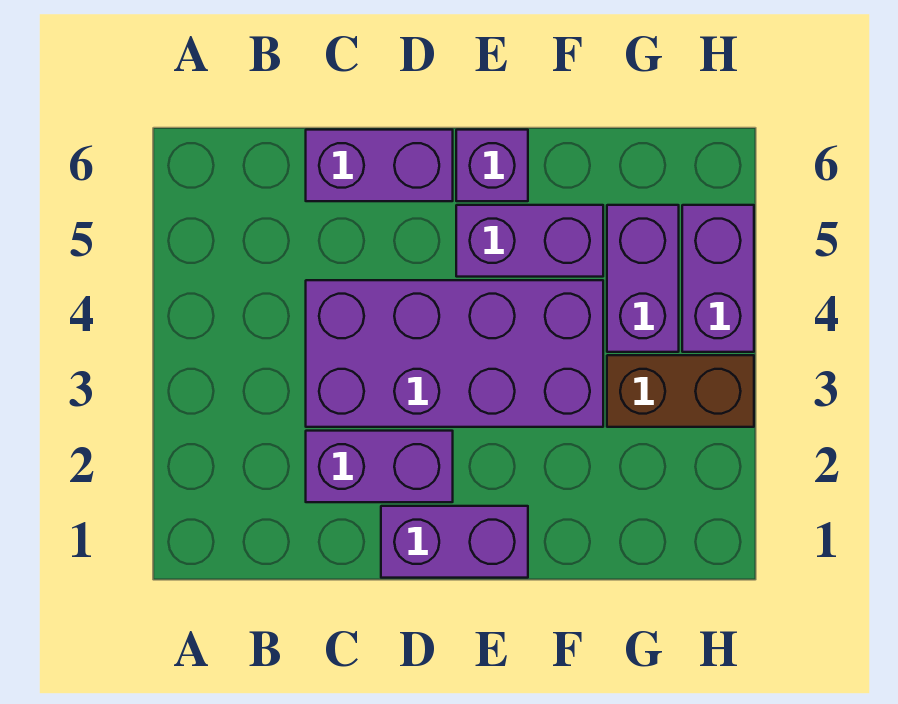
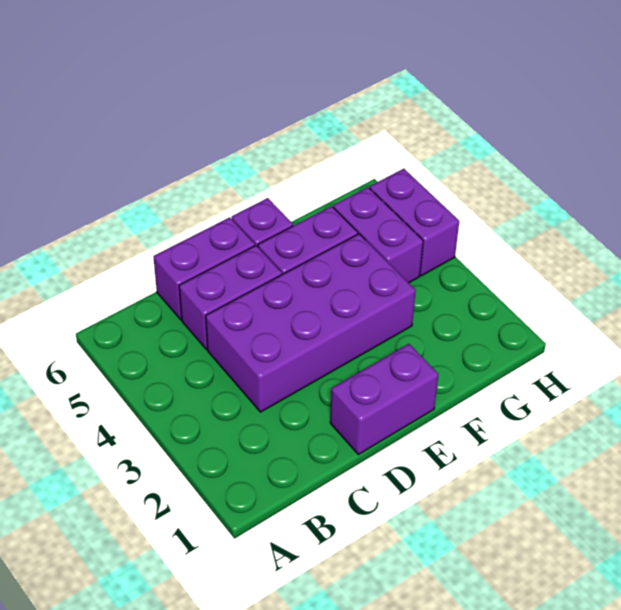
purple 1x2 brick [306,431,453,502] -> purple 1x2 brick moved to [179,245,282,350]
brown 1x2 brick [607,355,754,427] -> none

